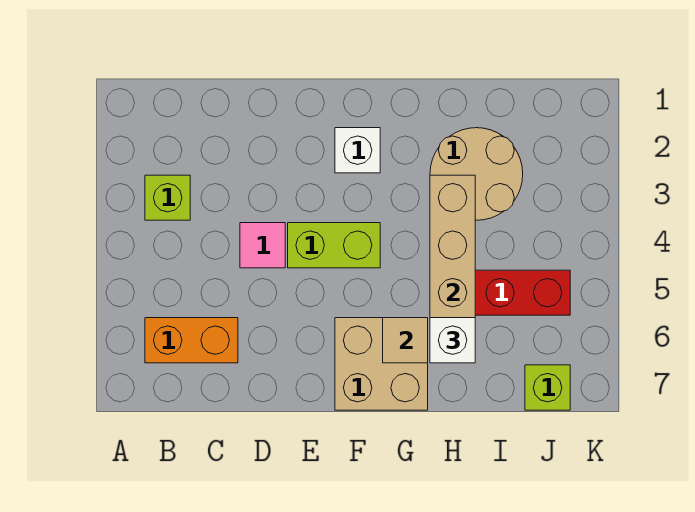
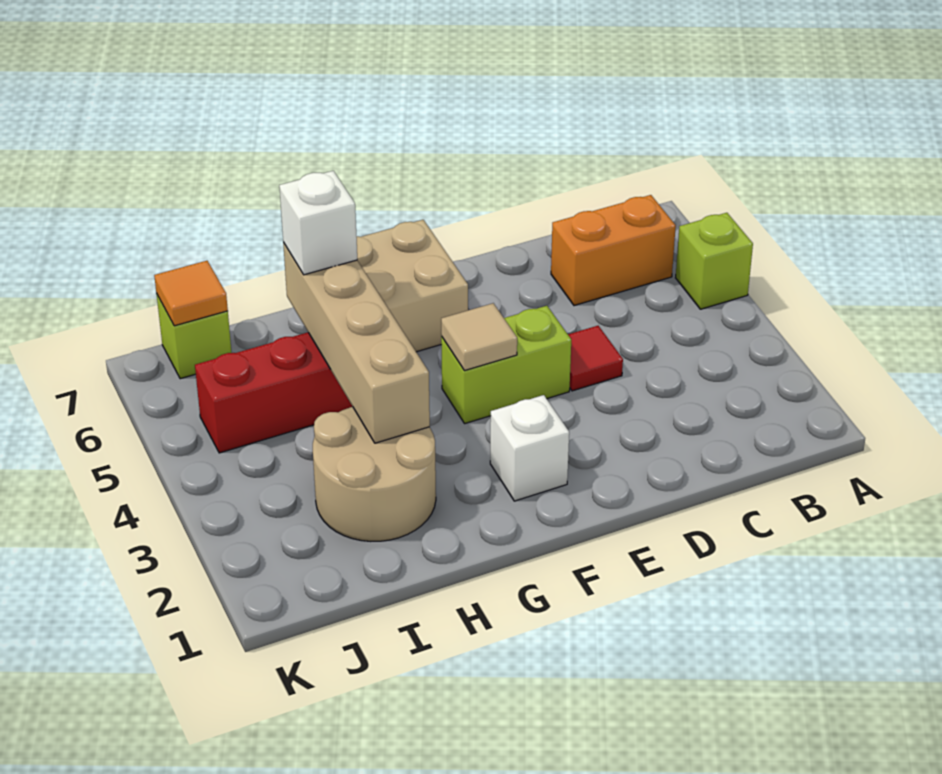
lime 1x1 brick [145,175,190,220] -> lime 1x1 brick moved to [676,213,753,309]
pink 1x1 tile [240,223,285,268] -> red 1x1 tile [568,326,623,391]
tan 1x1 tile [383,318,428,363] -> tan 1x1 tile moved to [441,303,517,371]
none -> orange 1x1 tile [154,261,228,326]

